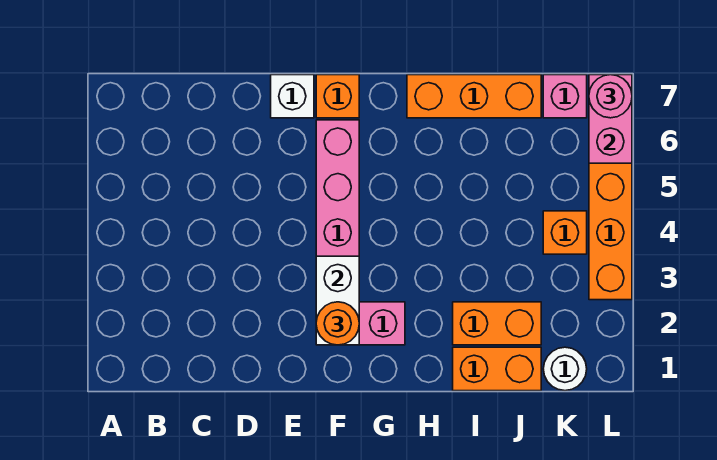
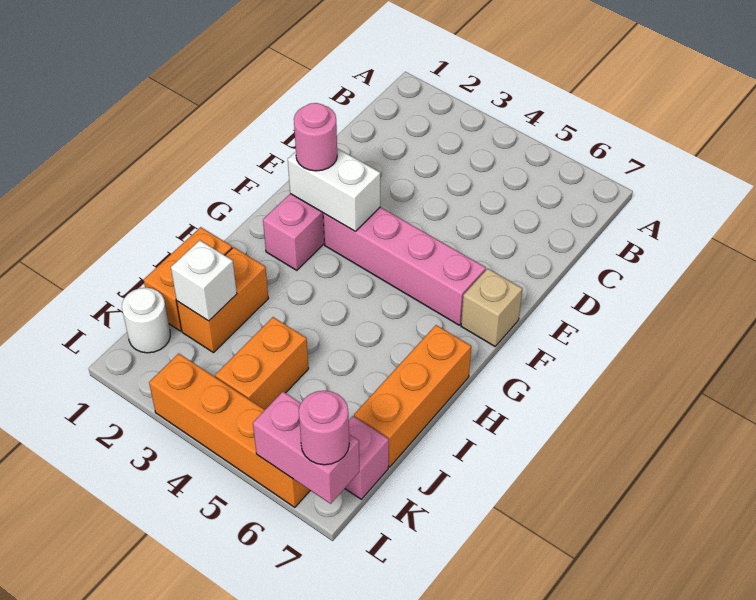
white 1x1 brick [271,75,314,118] -> white 1x1 brick moved to [171,240,237,321]
orange 1x1 round brick [316,302,359,345] -> pink 1x1 round brick [294,103,337,171]
orange 1x1 brick [316,75,359,118] -> tan 1x1 brick [461,269,522,346]
orange 1x1 brick [543,211,587,254] -> orange 1x2 brick [215,317,309,410]

